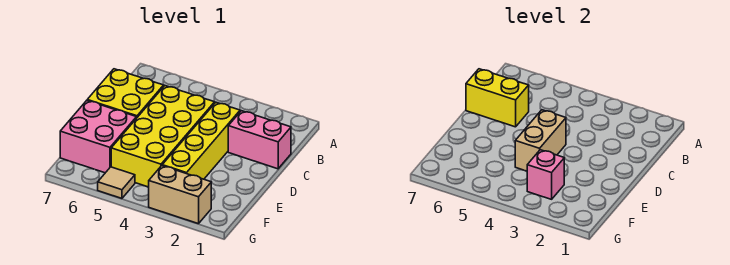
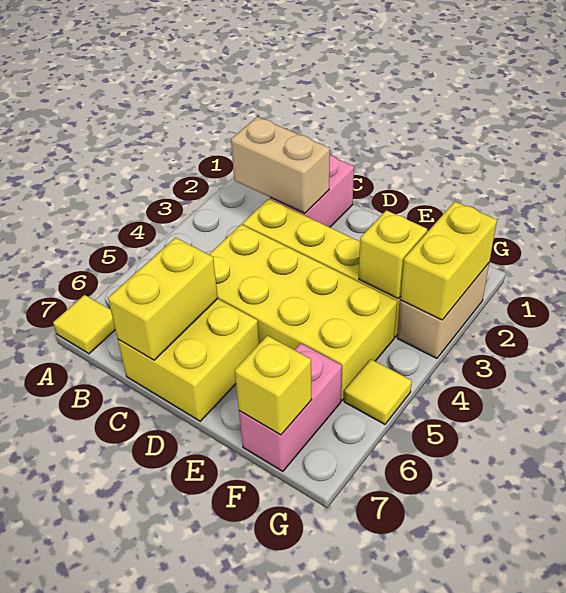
none -> yellow 1x1 tile [53,295,115,354]
tan 1x2 brick [515,110,566,171] -> tan 1x2 brick moved to [231,117,330,214]
pink 2x2 brick [60,101,136,173] -> pink 1x2 brick [239,343,342,471]
pink 1x1 brick [527,150,564,199] -> yellow 1x1 brick [359,210,427,299]
none -> yellow 1x1 brick [235,336,312,435]
none -> yellow 1x2 brick [401,202,497,320]
tan 1x1 tile [98,167,135,198] -> yellow 1x1 tile [344,359,412,424]

